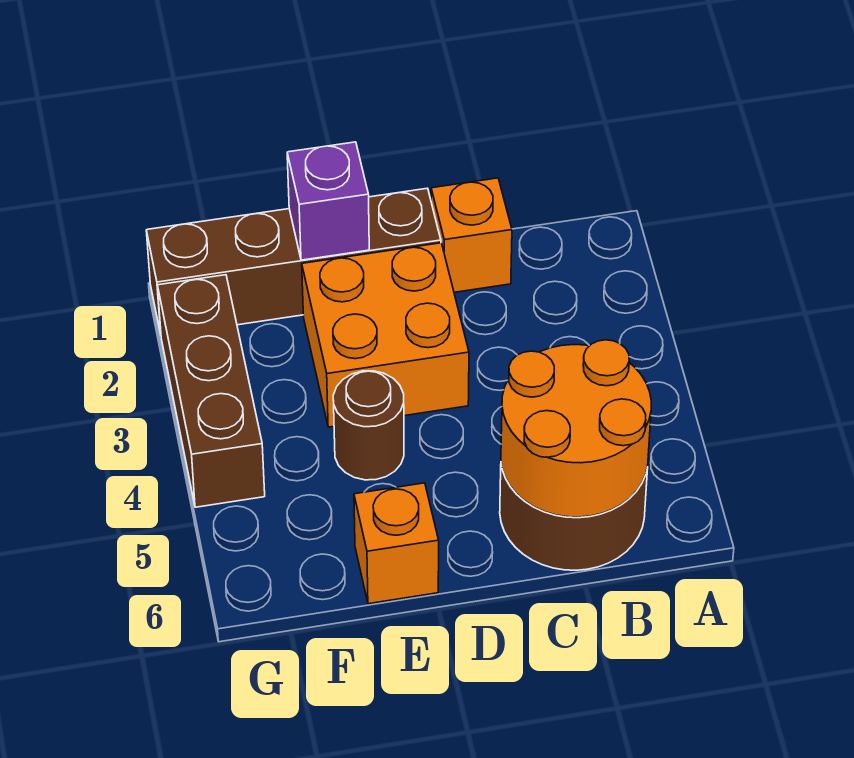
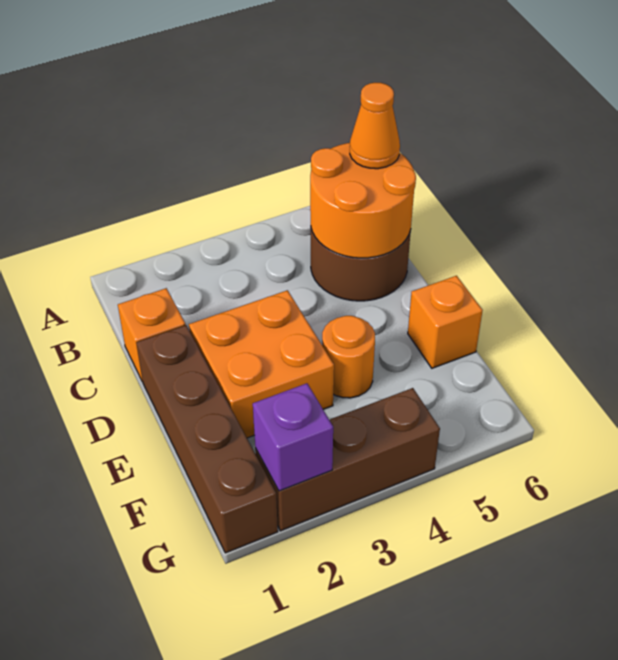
none -> orange 1x1 cone [350,83,400,169]
purple 1x1 brick [287,142,369,260] -> purple 1x1 brick moved to [253,383,333,491]
brown 1x1 round brick [333,371,404,480] -> orange 1x1 round brick [322,316,375,398]

